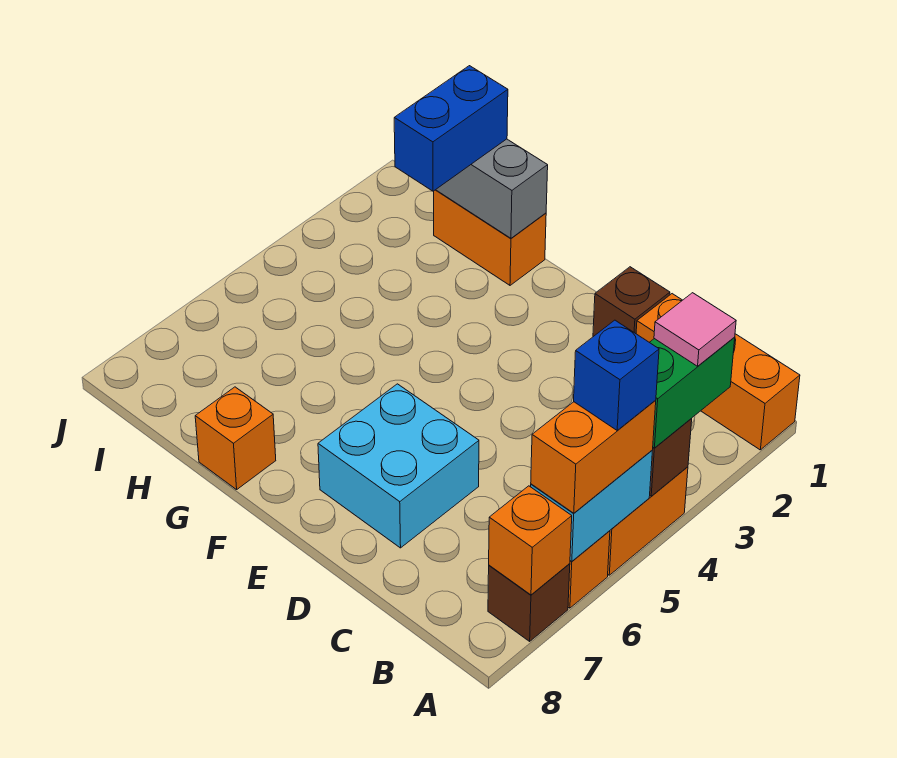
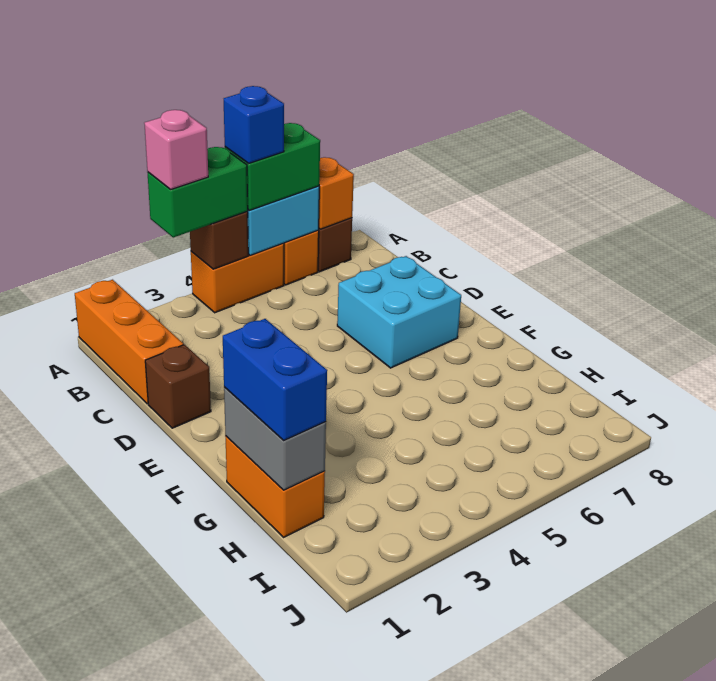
pink 1x1 tile [654,293,736,366] -> pink 1x1 brick [144,110,208,189]
orange 1x2 brick [531,401,656,513] -> green 1x2 brick [225,123,320,210]
orange 1x1 brick [195,387,276,490] -> none
blue 1x2 brick [394,66,508,191] -> blue 1x2 brick turned to [223,319,327,441]

